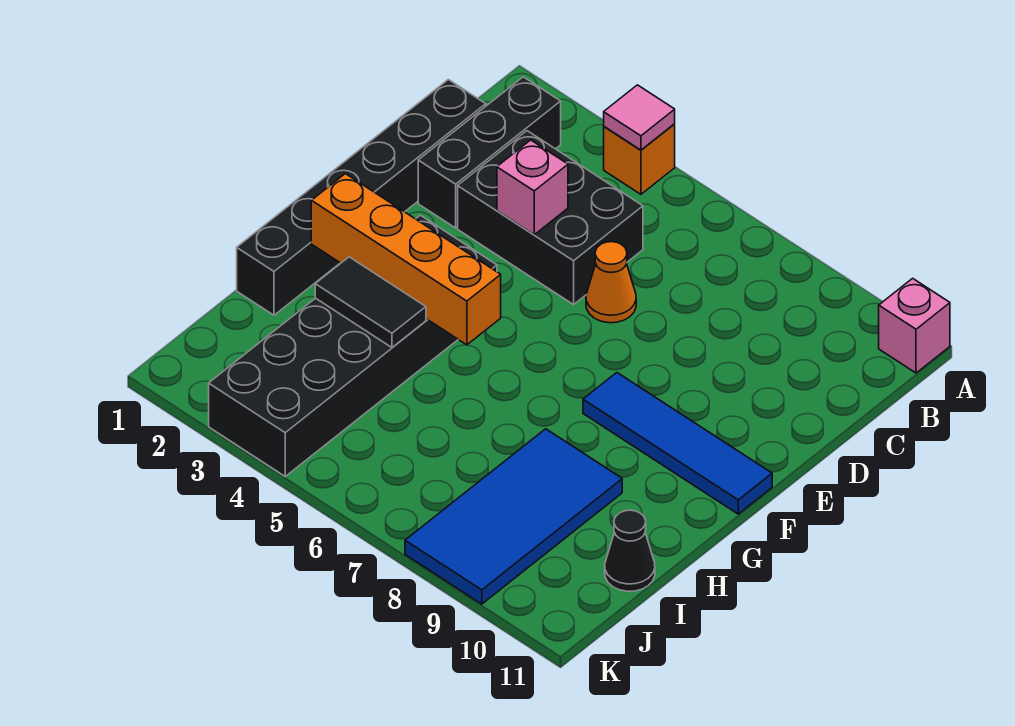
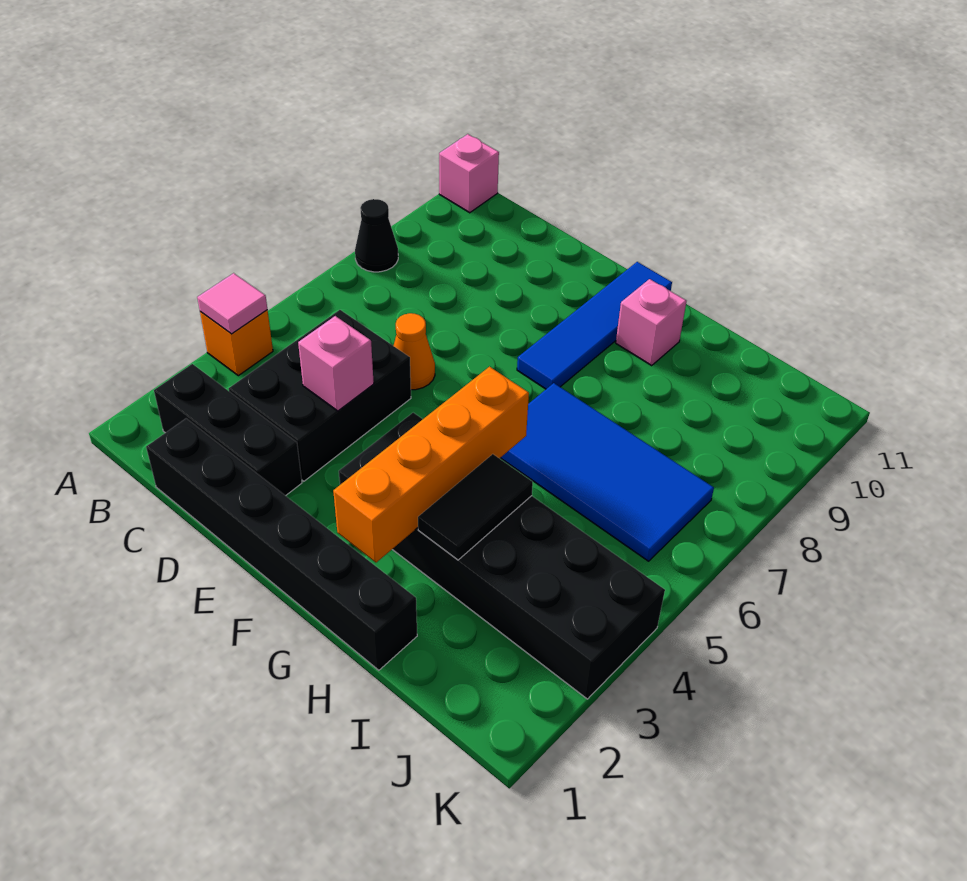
none -> pink 1x1 brick [616,279,686,365]
blue 2x4 tile [405,429,622,604] -> blue 2x4 tile moved to [501,383,714,561]
black 1x1 cone [605,510,655,591] -> black 1x1 cone moved to [355,199,398,272]

